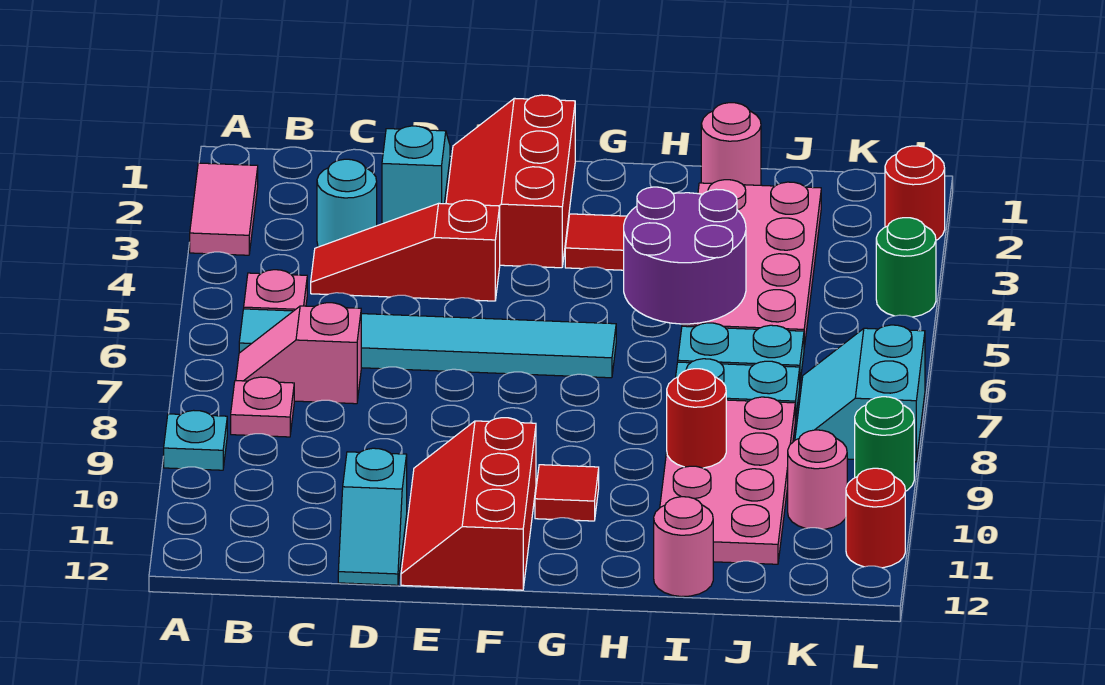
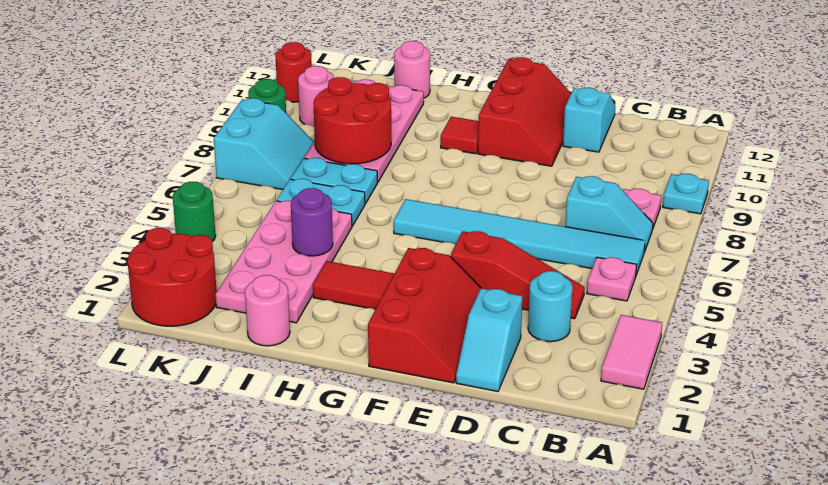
pink 1x2 slope [236,303,361,404] -> cyan 1x2 slope [565,176,653,252]
purple 2x2 round brick [624,187,746,324] -> purple 1x1 round brick [291,188,333,256]
red 1x1 round brick [667,369,726,468] -> red 2x2 round brick [313,77,391,164]
red 1x1 round brick [885,146,945,240] -> red 2x2 round brick [128,228,217,326]

